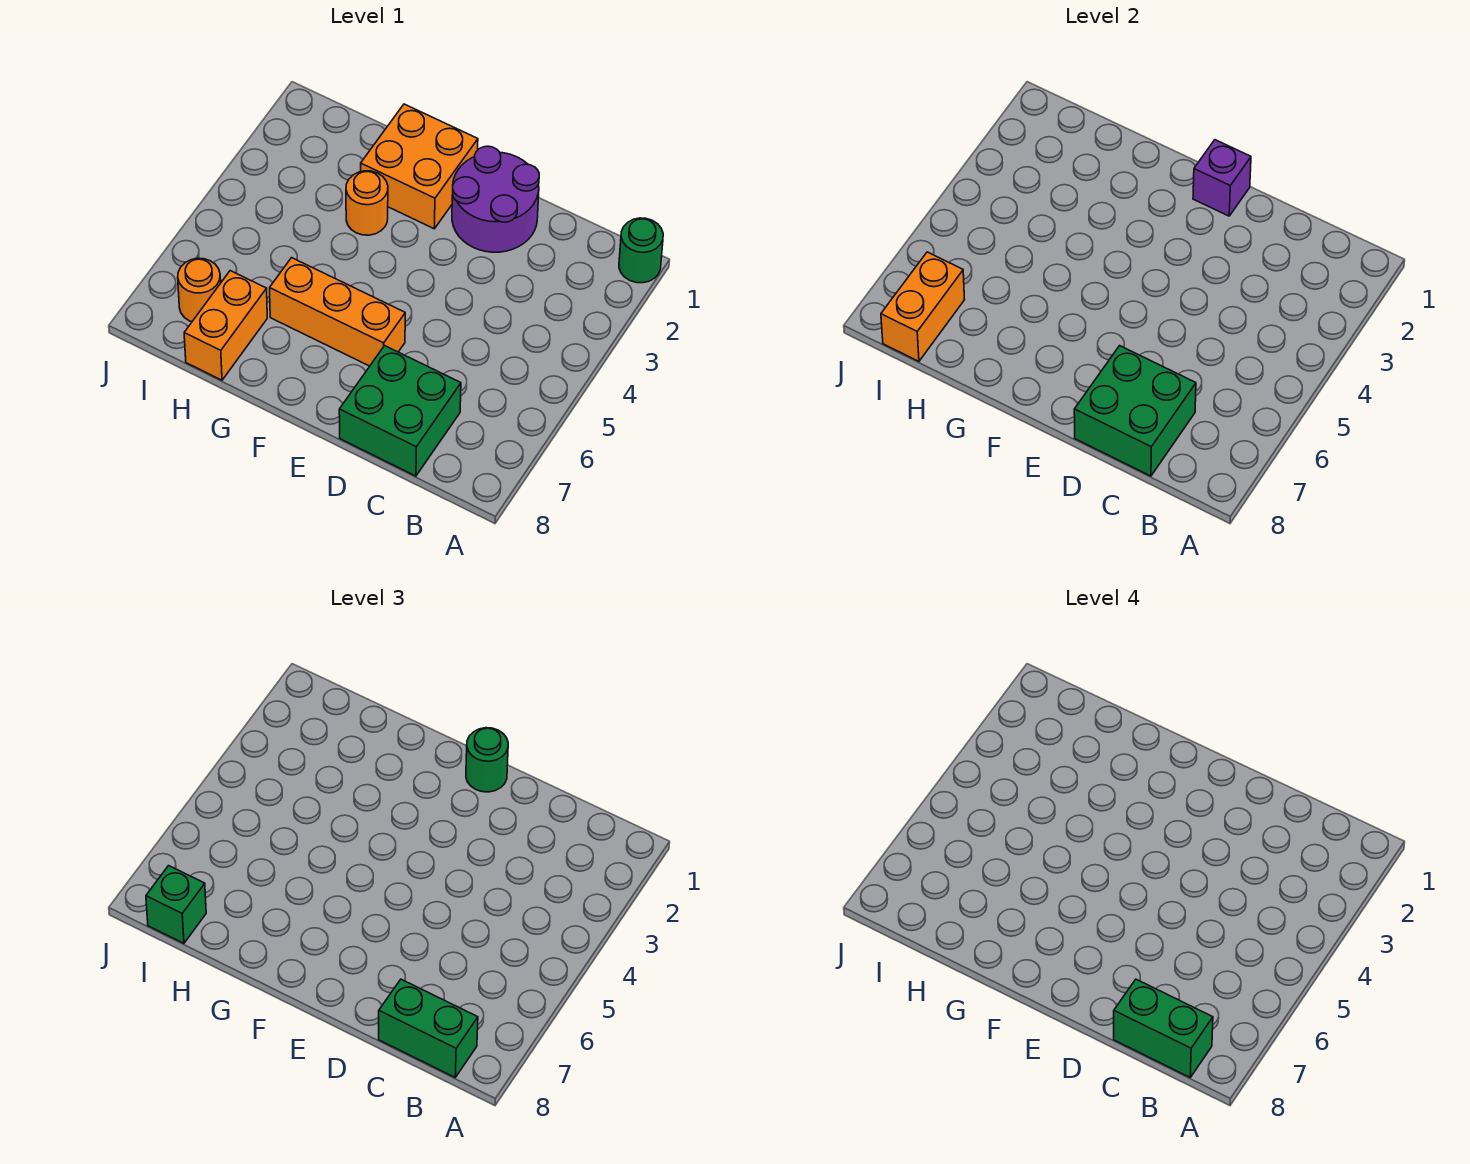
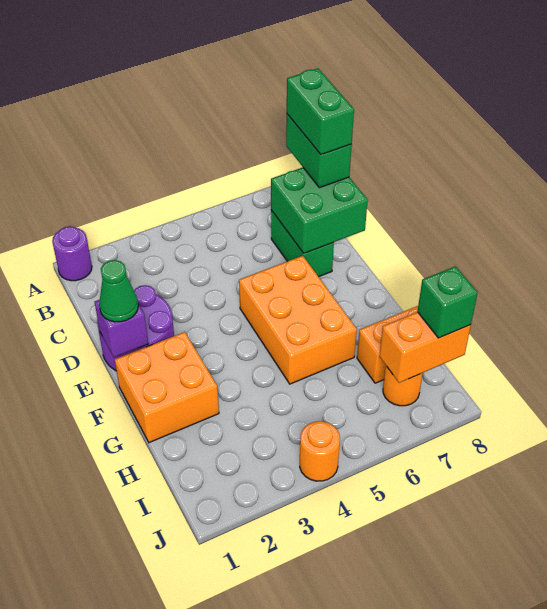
green 1x1 round brick [619,218,663,283] -> purple 1x1 round brick [52,226,92,281]
green 2x2 brick [339,346,461,476] -> green 1x2 brick [271,210,334,277]
green 1x1 round brick [466,728,508,792] -> green 1x1 cone [99,260,138,322]
orange 1x3 brick [270,258,405,366] -> orange 2x3 brick [239,256,357,384]
orange 1x1 round brick [346,171,388,235] -> orange 1x1 round brick moved to [300,421,340,481]

